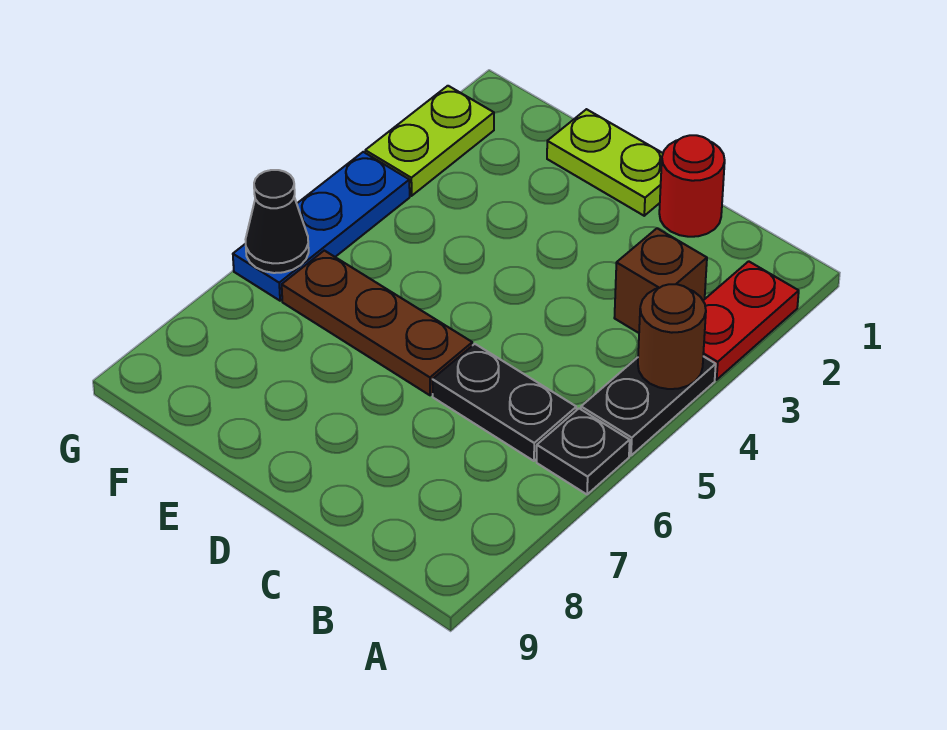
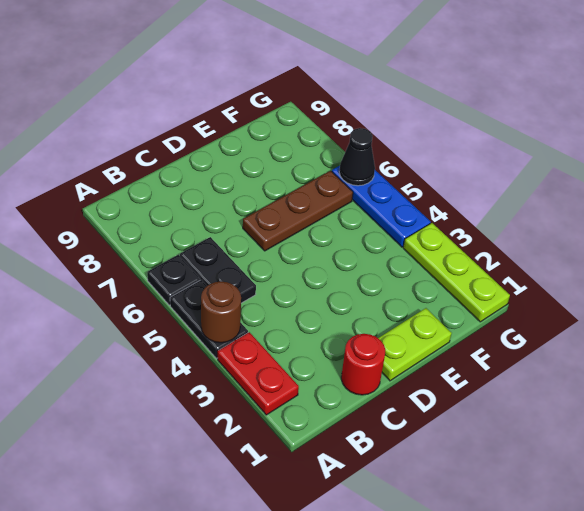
brown 1x1 brick [614,228,707,333] -> none
black 1x2 plate [432,344,576,461] -> black 1x2 plate turned to [180,237,256,303]
lime 1x2 plate [365,86,494,196] -> lime 1x3 plate [403,223,510,322]

